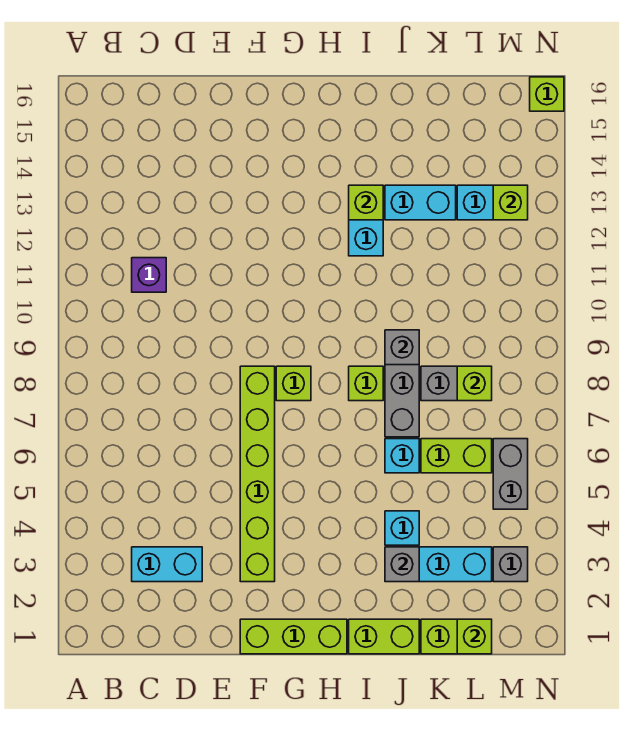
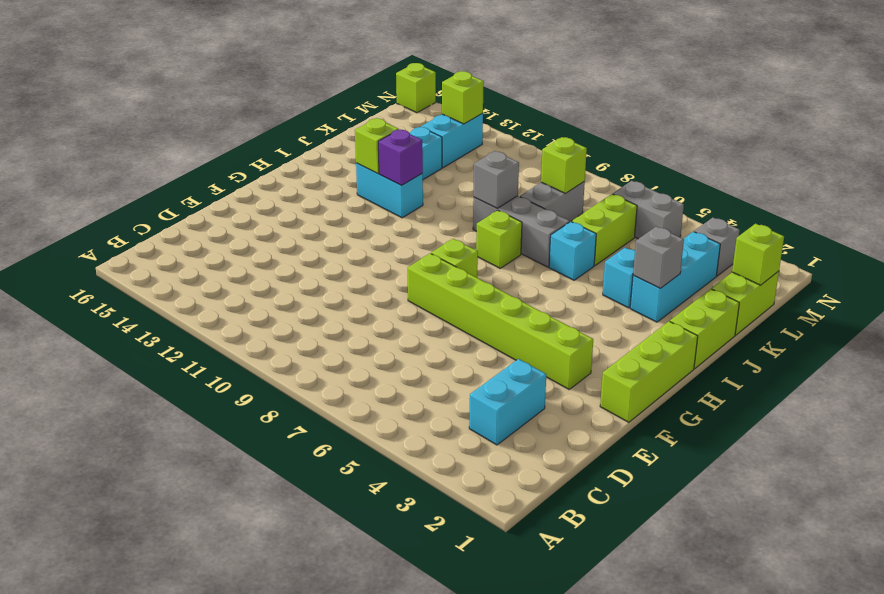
purple 1x1 brick [132,258,166,292] -> purple 1x1 brick moved to [378,130,423,185]

